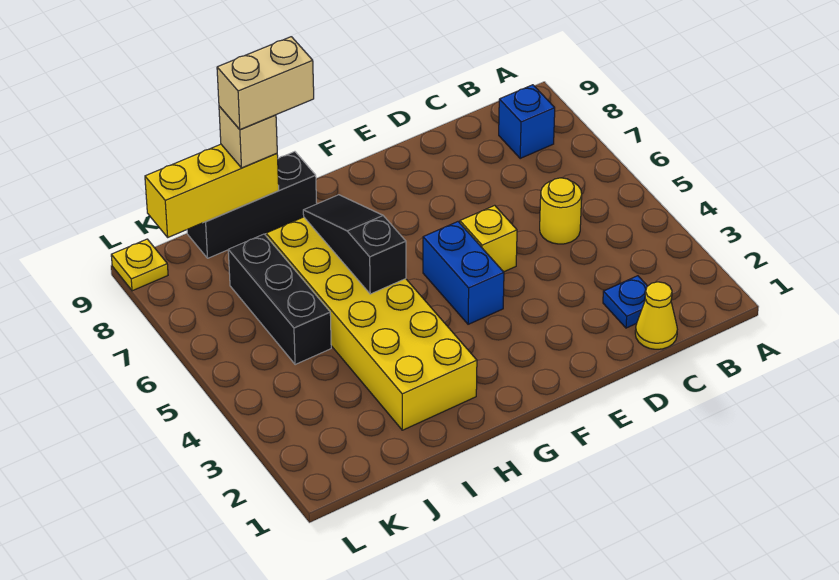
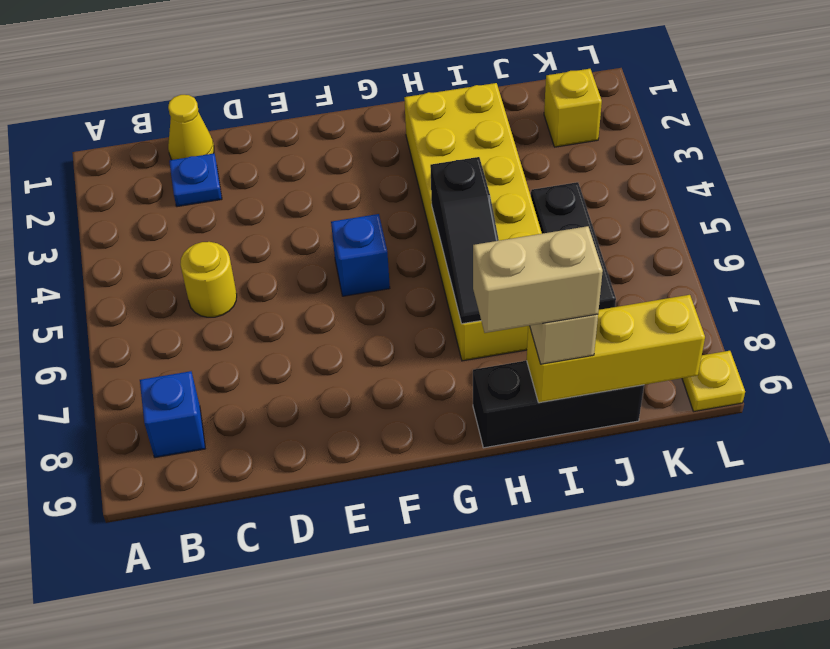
yellow 1x1 brick [460,205,517,272] -> yellow 1x1 brick moved to [544,69,602,147]
blue 1x2 brick [423,222,504,324] -> blue 1x1 brick [331,214,390,296]

